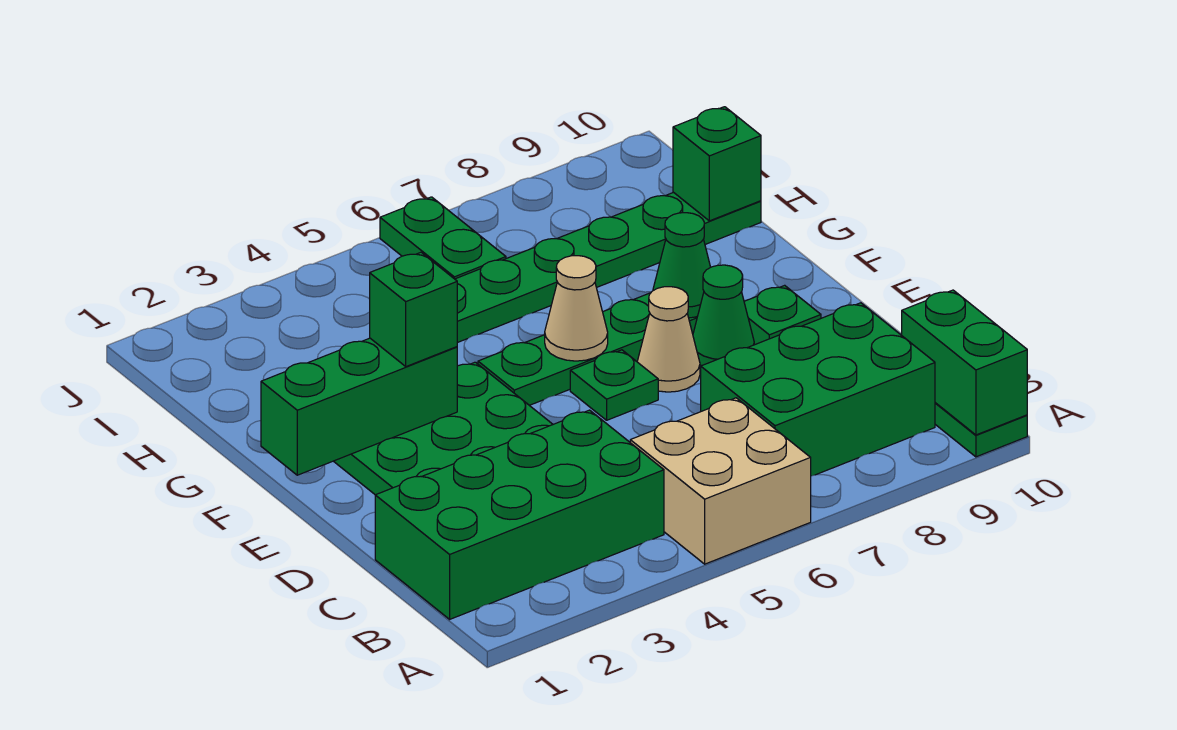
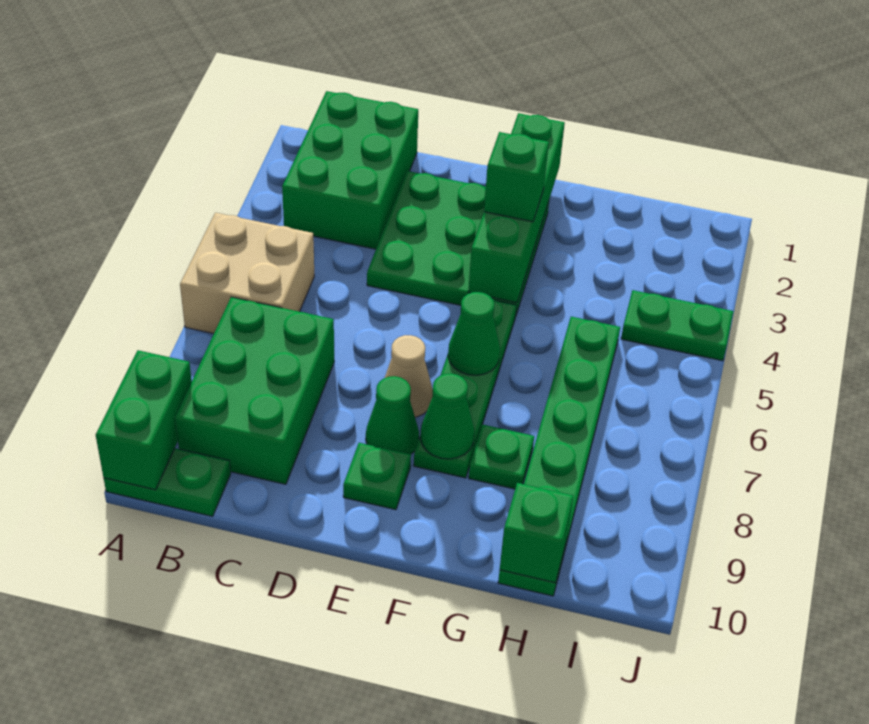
green 1x2 brick [902,290,1027,435] -> green 1x2 brick turned to [96,350,192,490]
green 2x4 brick [375,410,664,619] -> green 2x3 brick [282,91,418,249]
green 1x1 plate [570,350,658,420] -> green 1x1 plate moved to [469,424,534,489]
green 1x3 brick [261,338,457,475] -> green 1x4 brick [468,113,565,303]
tan 1x1 cone [545,256,608,361] -> green 1x1 cone [448,292,500,375]
green 1x2 plate [380,197,506,279] -> green 1x2 plate moved to [621,290,733,361]

